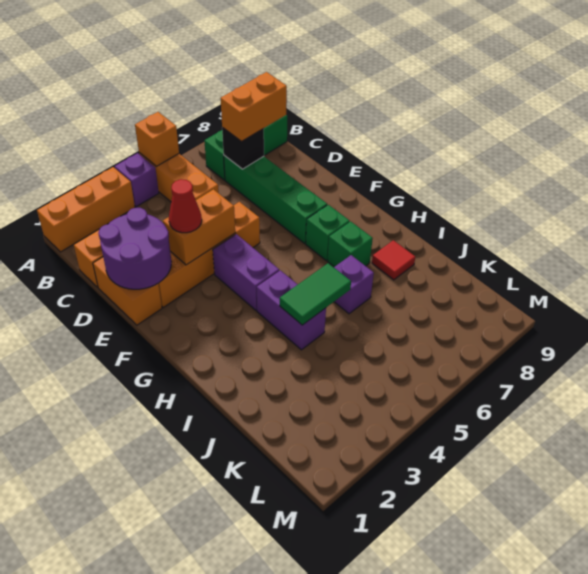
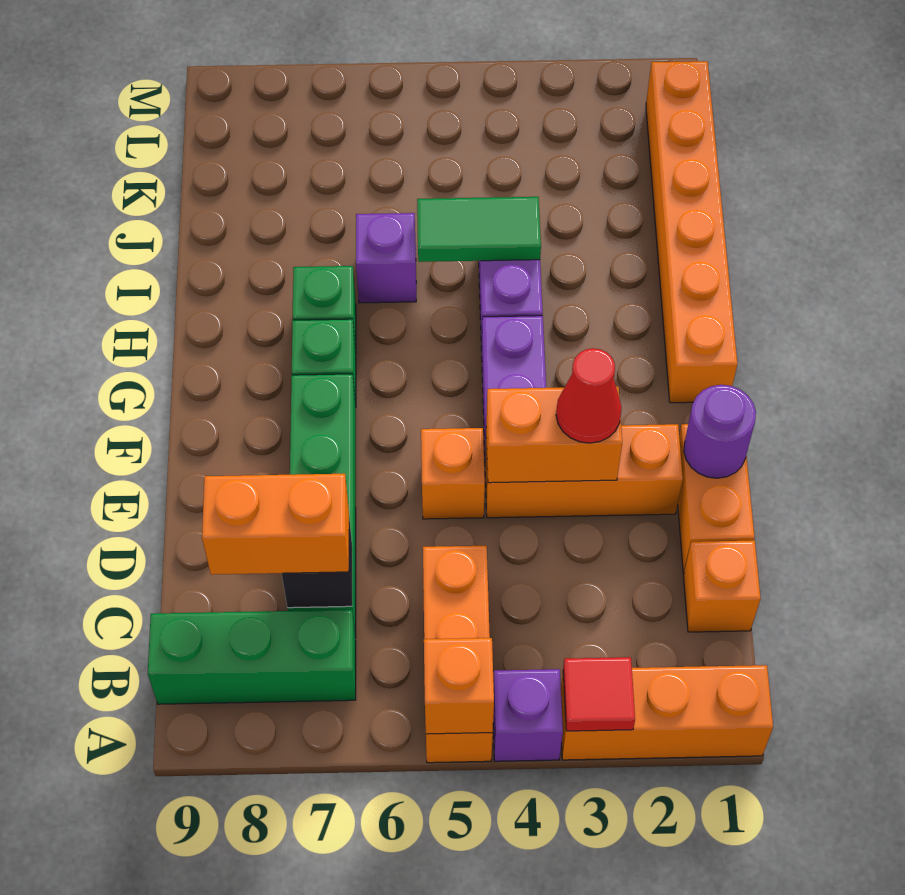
purple 2x2 round brick [98,208,172,289] -> purple 1x1 round brick [684,385,756,478]
none -> orange 1x6 brick [646,61,737,403]
red 1x1 tile [372,240,415,280] -> red 1x1 tile moved to [563,657,635,731]

